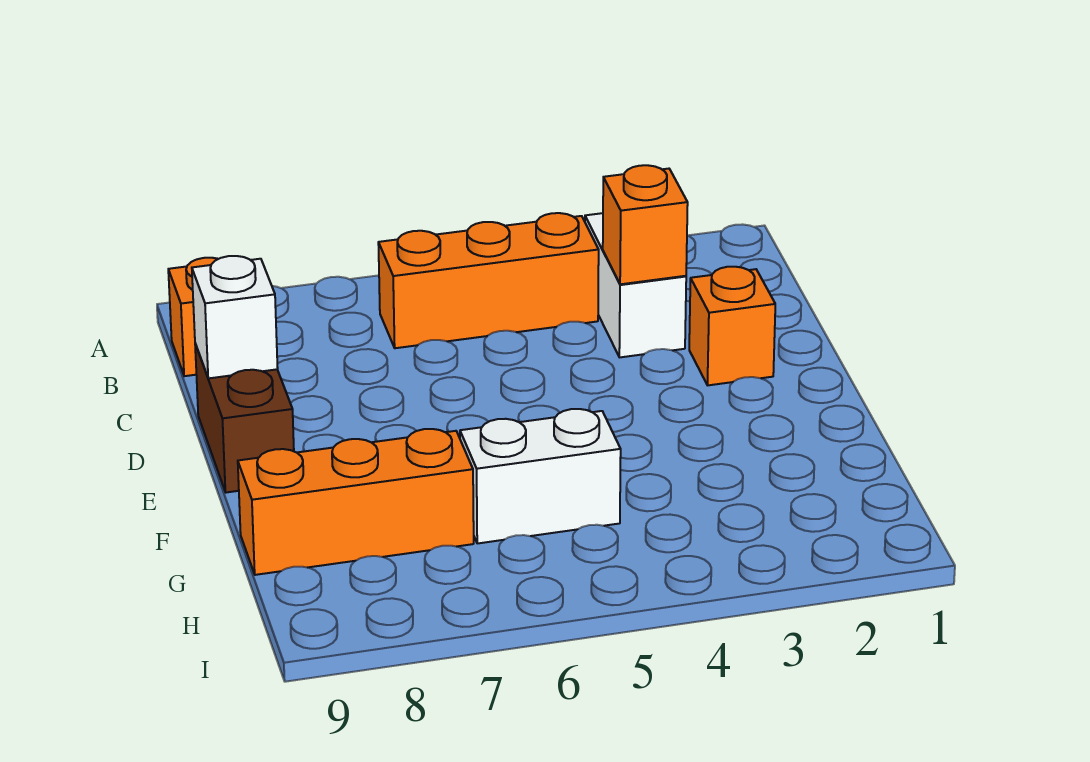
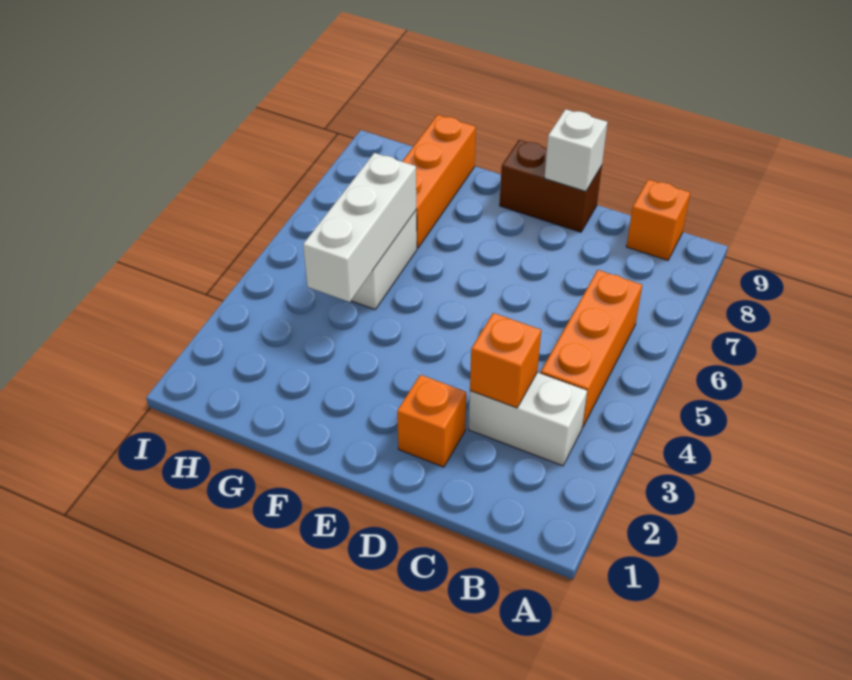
none -> white 1x3 brick [303,153,416,302]

